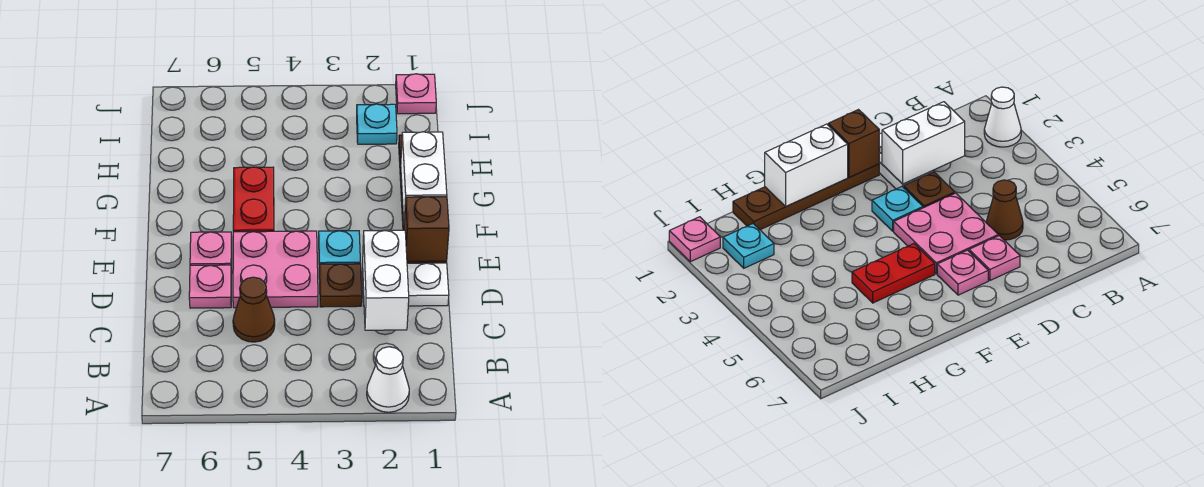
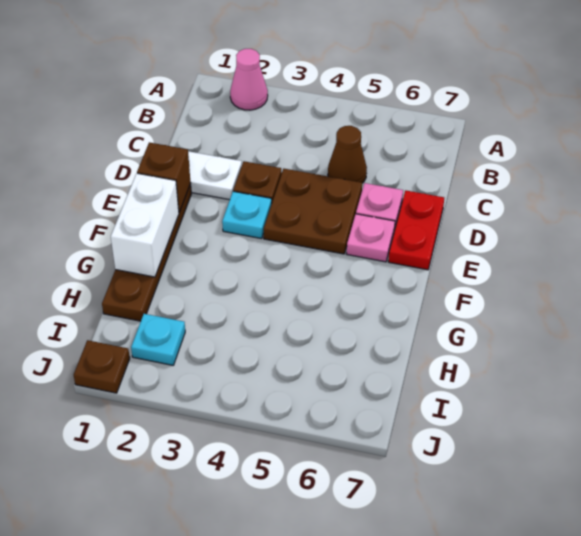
white 1x1 cone [367,347,409,412] -> pink 1x1 cone [230,49,268,110]
white 1x2 brick [363,230,409,330] -> none
pink 2x2 plate [233,231,318,308] -> brown 2x2 plate [264,169,362,254]
red 1x2 plate [233,167,274,232] -> red 1x2 plate moved to [388,190,444,270]
pink 1x1 plate [396,74,436,114] -> brown 1x1 plate [74,340,130,393]

